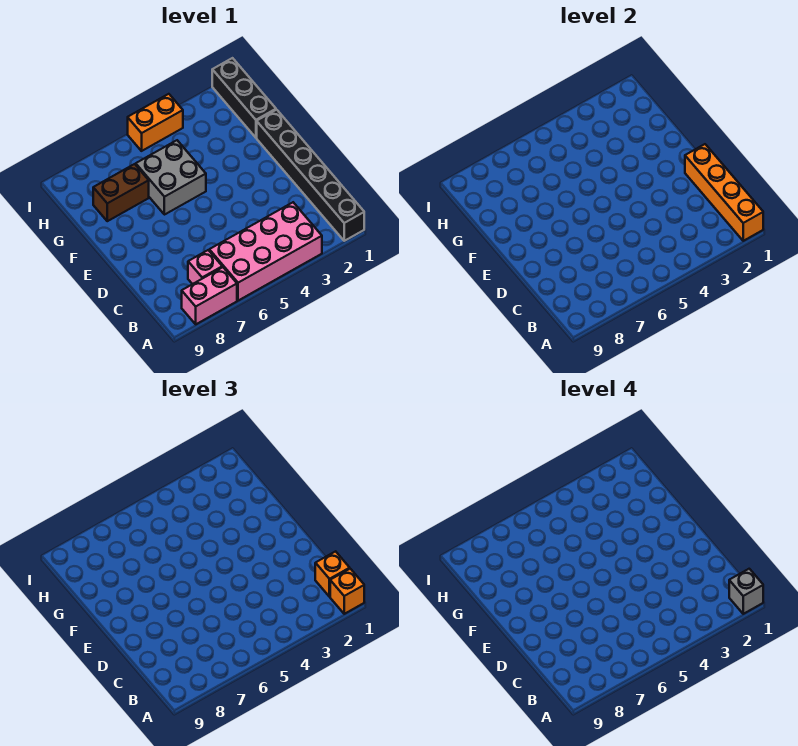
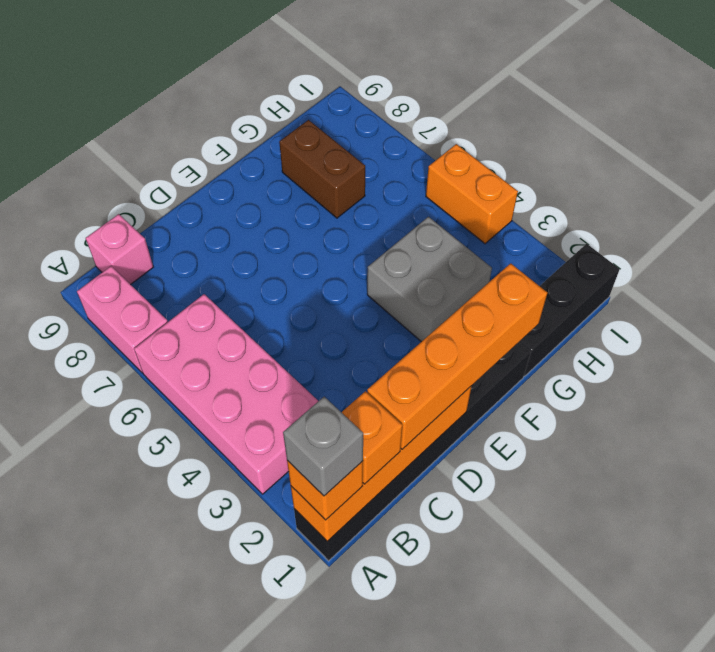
pink 1x1 brick [188,250,222,284] -> pink 1x1 brick moved to [86,214,153,285]
none -> orange 1x4 brick [367,263,547,449]
grey 2x2 brick [136,140,206,215] -> grey 2x2 brick moved to [367,217,492,342]

